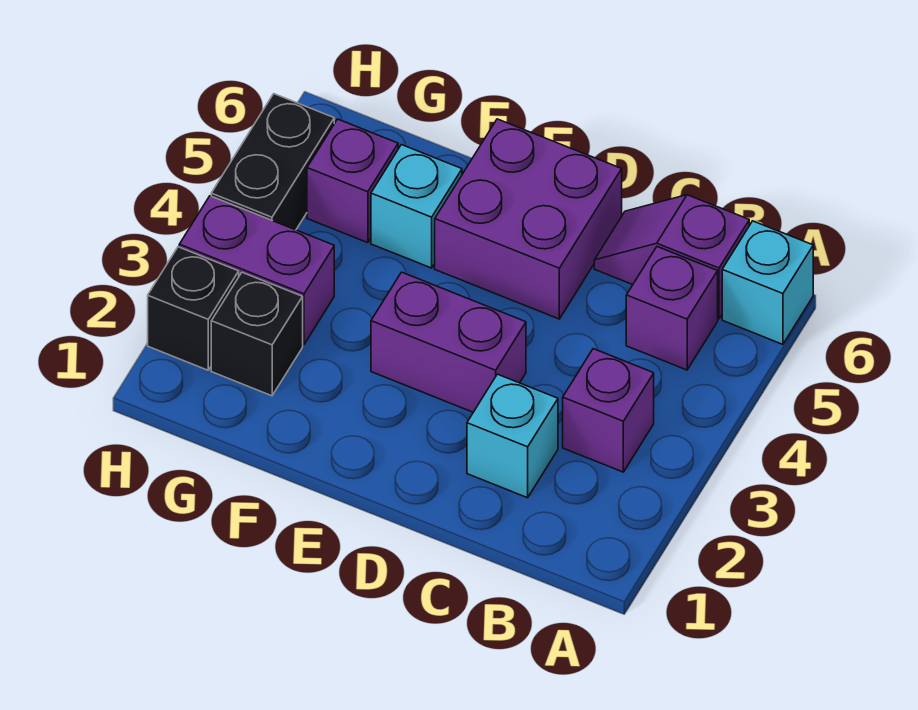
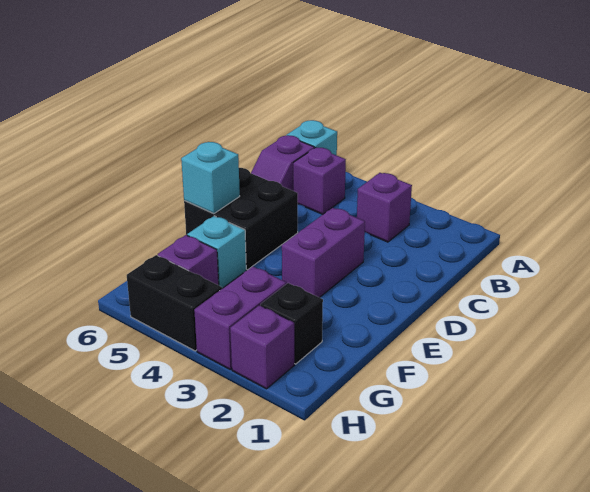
cyan 1x1 brick [467,374,558,498] -> cyan 1x1 brick moved to [181,142,240,214]
purple 2x2 brick [435,119,622,319] -> black 2x2 brick [184,168,298,270]
black 1x1 brick [148,247,239,370] -> purple 1x1 brick [230,305,294,389]

